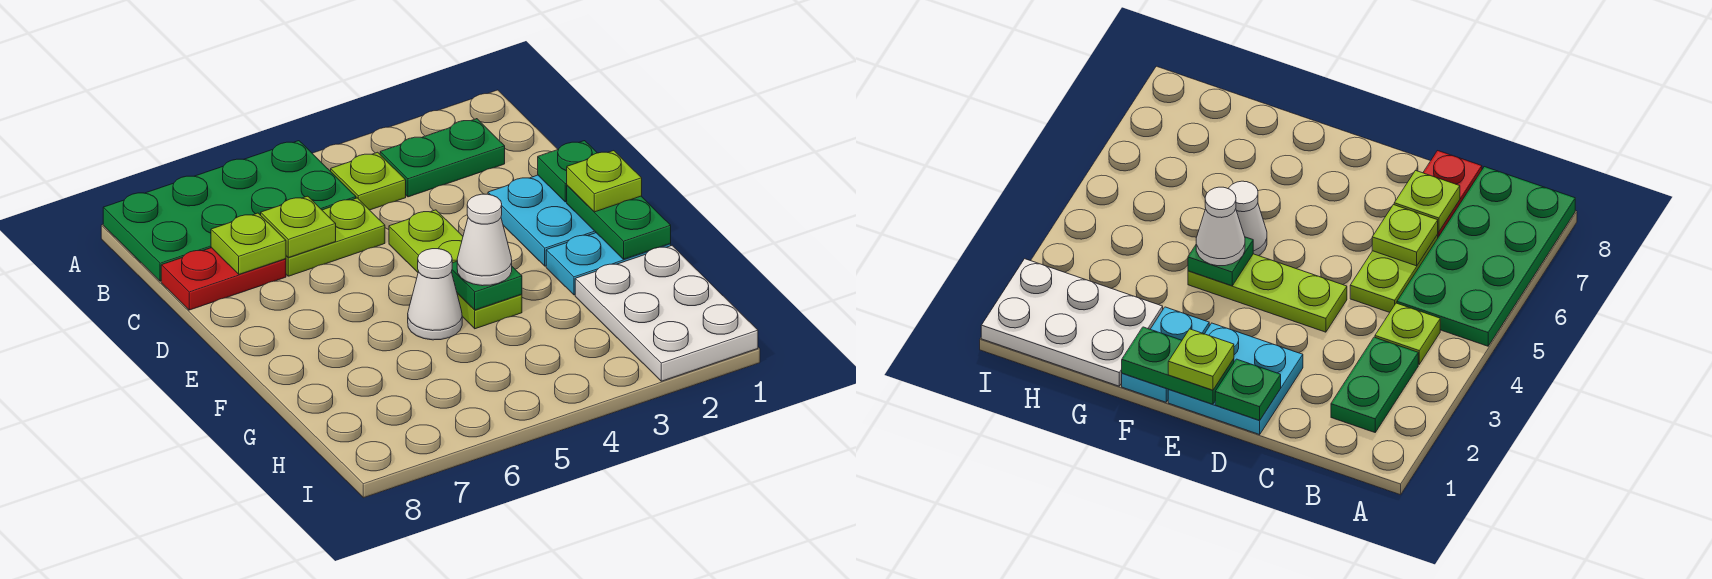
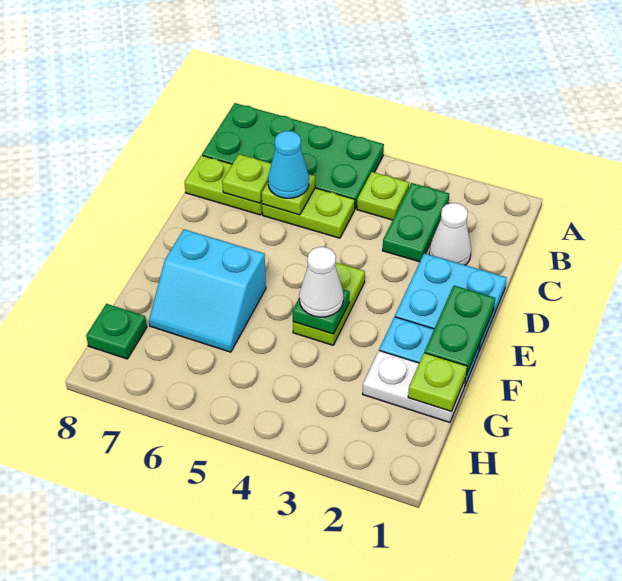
green 1x2 plate [380,119,505,197] -> green 1x2 plate turned to [382,183,449,262]
none -> cyan 1x1 cone [268,131,309,198]
red 1x2 plate [161,248,286,310] -> lime 1x2 plate [185,155,262,215]
green 1x1 plate [538,141,597,202] -> green 1x1 plate moved to [86,304,147,359]
lime 1x3 plate [389,210,522,329] -> lime 1x2 plate [293,263,365,345]
lime 1x1 plate [567,151,642,212] -> lime 1x1 plate moved to [408,353,467,411]
white 1x1 cone [408,249,462,340] -> white 1x1 cone moved to [429,203,471,265]
none -> cyan 2x2 slope [149,229,266,352]
white 2x3 plate [575,246,758,381] -> white 1x2 plate [363,351,465,422]

